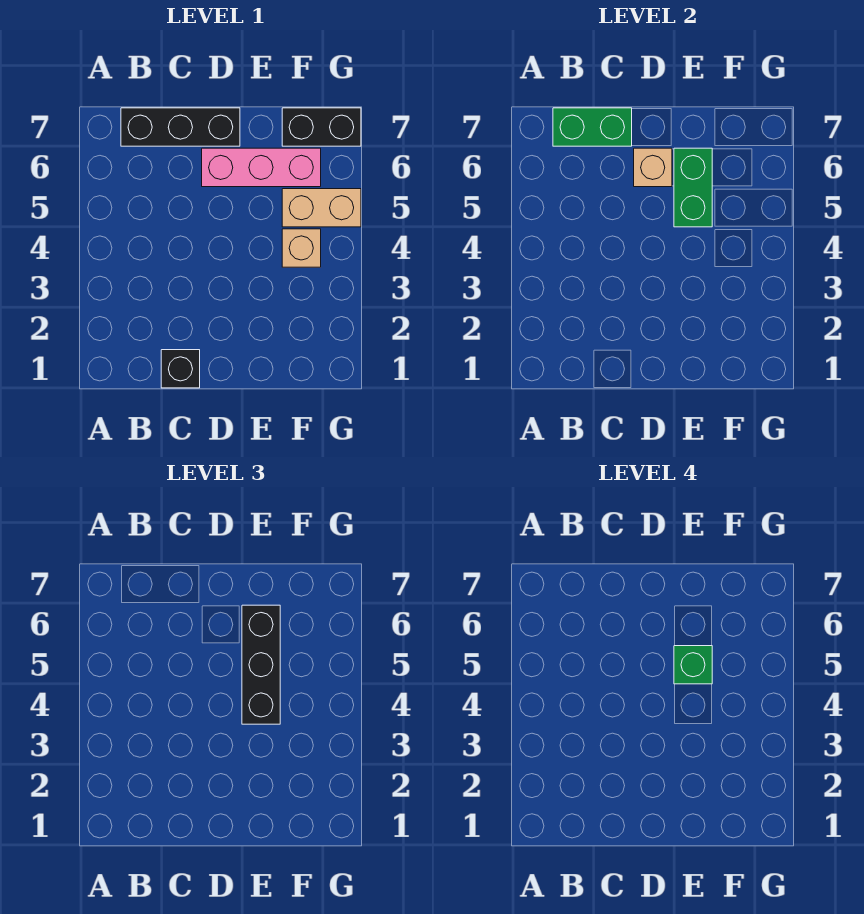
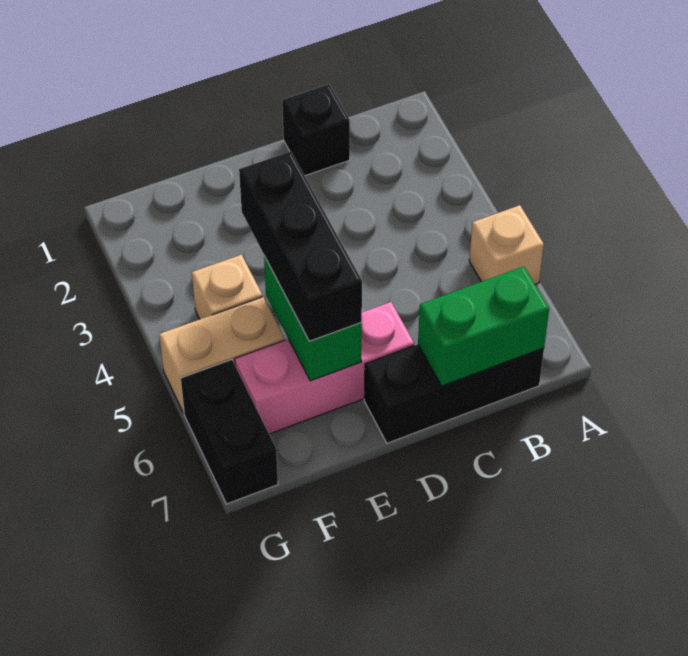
tan 1x1 brick [634,148,672,187] -> tan 1x1 brick moved to [469,205,544,284]
green 1x1 brick [674,646,712,684] -> none
black 1x2 brick [282,108,361,146] -> black 1x2 brick turned to [181,360,278,504]

